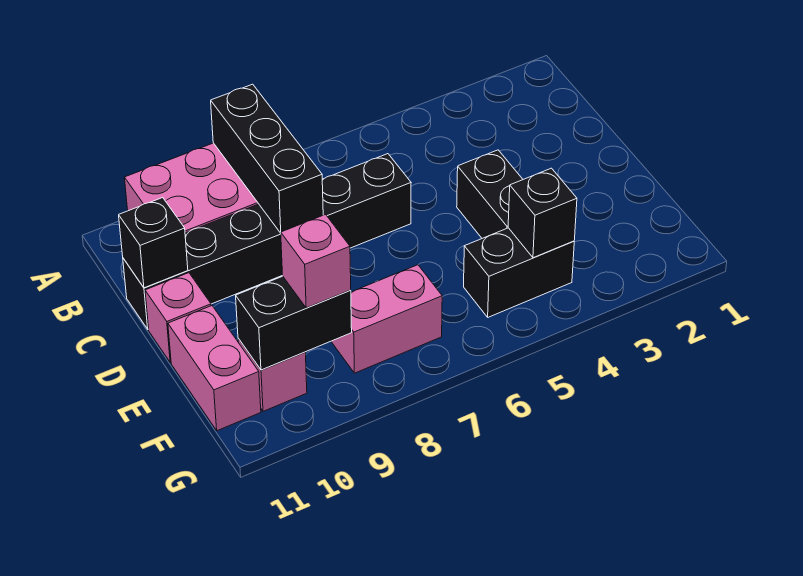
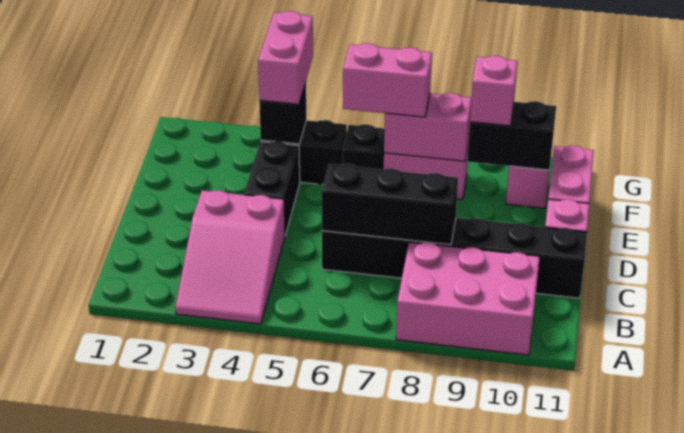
none -> pink 2x3 slope [175,190,285,324]
black 1x3 brick [211,84,323,233] -> black 1x3 brick turned to [322,164,458,245]
black 1x1 brick [119,198,188,288] -> black 1x1 brick moved to [343,124,385,170]
none -> pink 1x2 brick [258,11,313,104]
none -> pink 1x2 brick [343,43,432,117]
none -> pink 1x2 brick [384,93,471,161]

